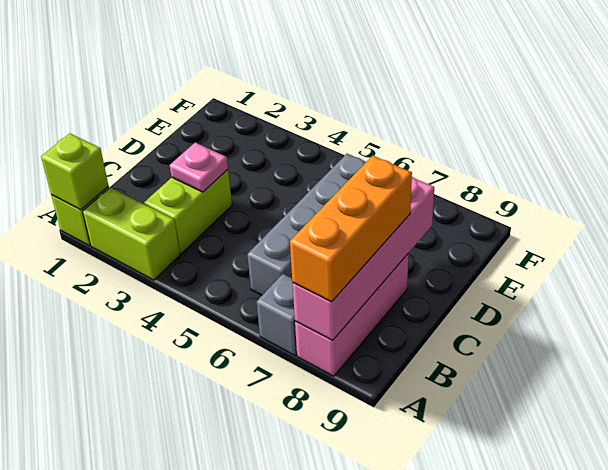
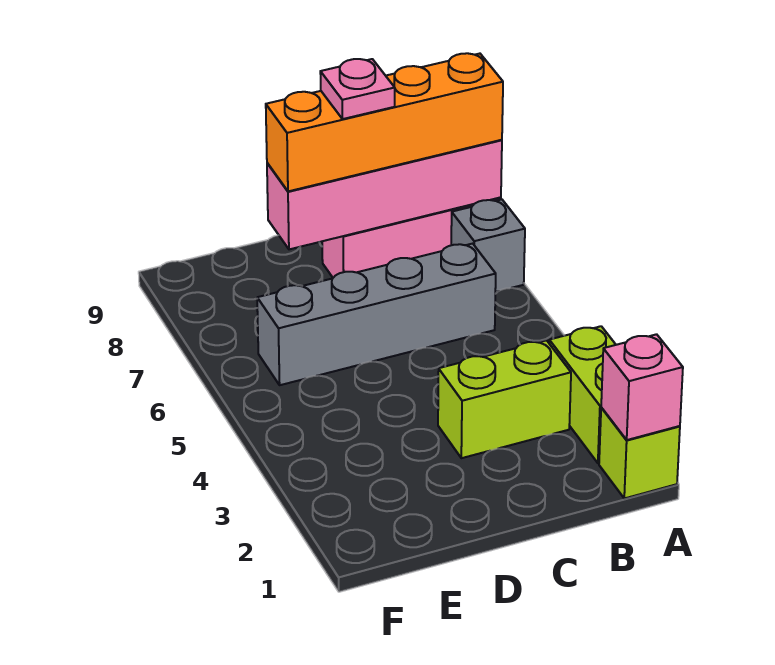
lime 1x1 brick [41,134,109,210] -> pink 1x1 brick [601,334,683,440]
orange 1x3 brick [290,156,412,302] -> orange 1x4 brick [266,53,503,191]
pink 1x1 plate [170,142,228,192] -> pink 1x1 plate moved to [320,59,395,119]

